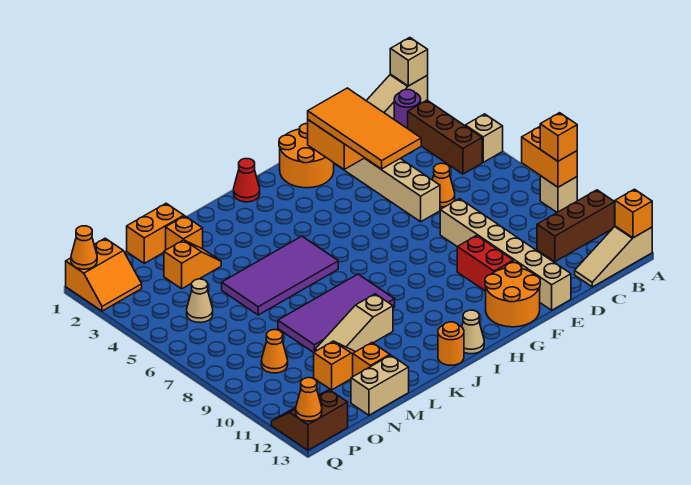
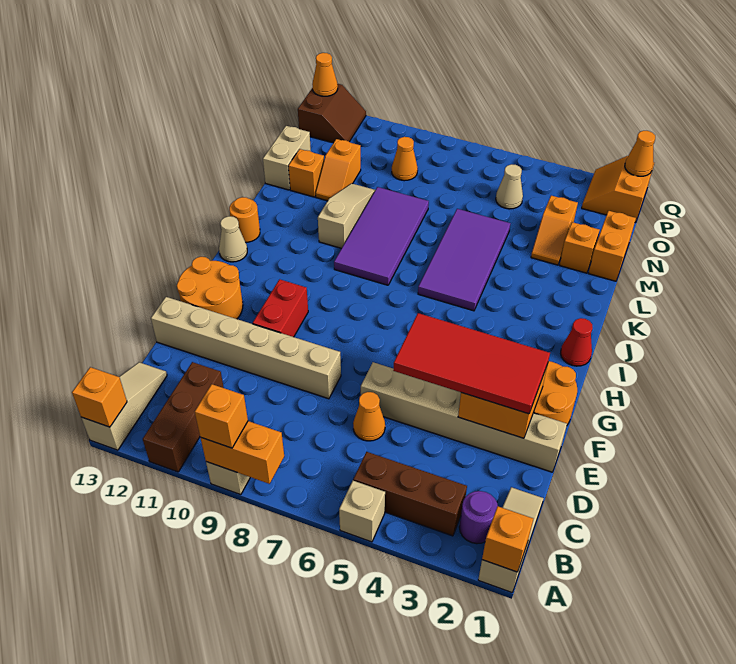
tan 1x1 brick [390,38,428,86] -> orange 1x1 brick [482,506,533,572]
orange 2x4 tile [308,88,421,169] -> red 2x4 tile [393,313,550,414]
red 1x2 brick [457,236,513,291] -> red 1x2 brick turned to [253,279,308,337]

